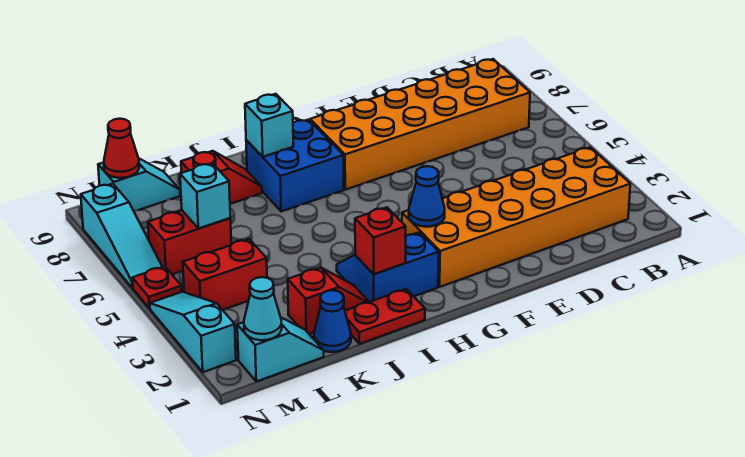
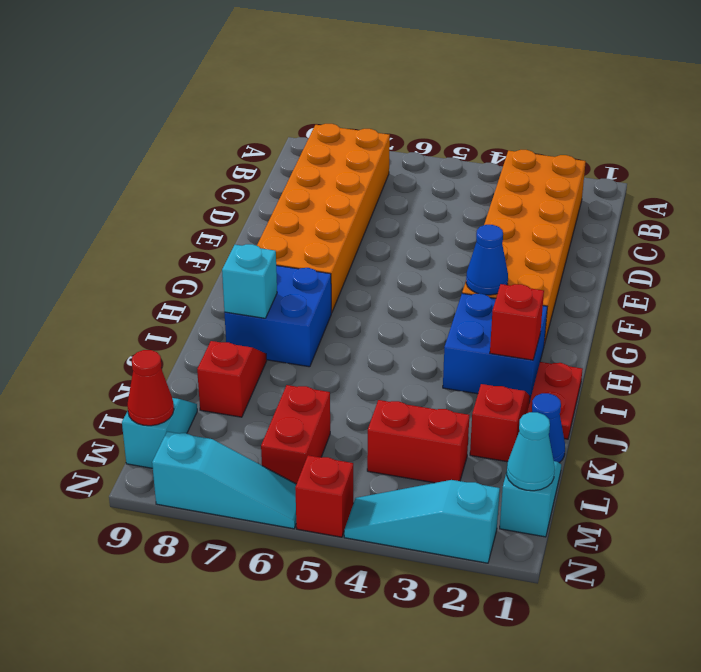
blue 2x2 slope [337,232,439,302] -> blue 2x2 brick [443,293,547,399]
red 1x2 brick [183,239,267,310] -> red 1x2 brick turned to [367,400,469,483]
cyan 1x1 brick [180,163,230,229] -> none
red 1x1 plate [132,266,182,309] -> red 1x1 brick [295,455,353,537]

